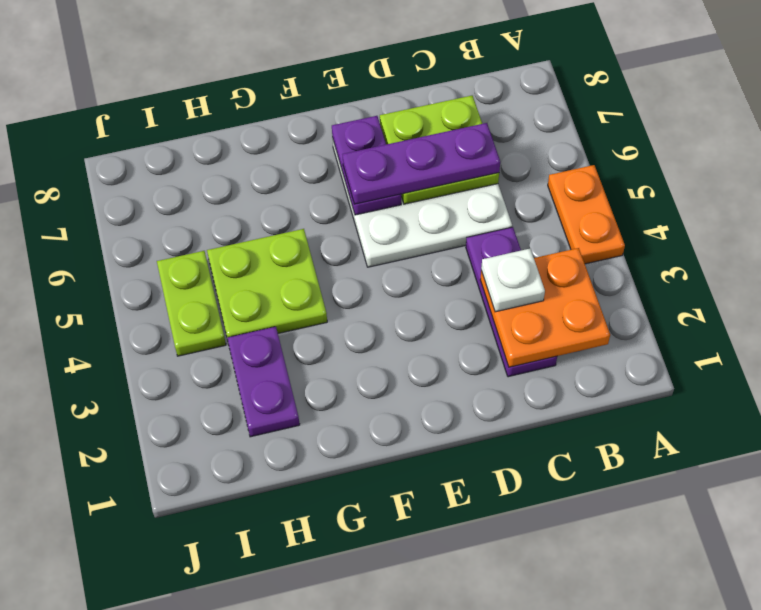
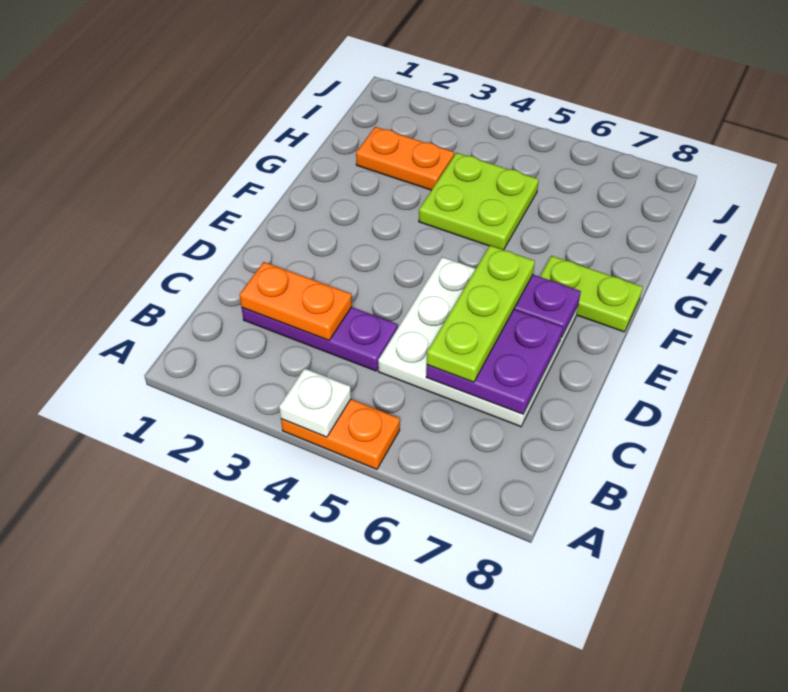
orange 2x2 plate [480,248,610,367] -> orange 1x2 plate [239,262,352,341]
white 1x1 plate [481,249,545,312] -> white 1x1 plate moved to [279,368,351,437]
lime 2x2 plate [380,96,499,204] -> purple 2x2 plate [426,310,563,414]
purple 1x3 plate [343,123,500,204] -> lime 1x3 plate [427,245,535,382]
purple 1x2 plate [227,327,300,437] -> orange 1x2 plate [356,127,454,190]
lime 1x2 plate [157,251,226,356] -> lime 1x2 plate moved to [540,256,643,332]

